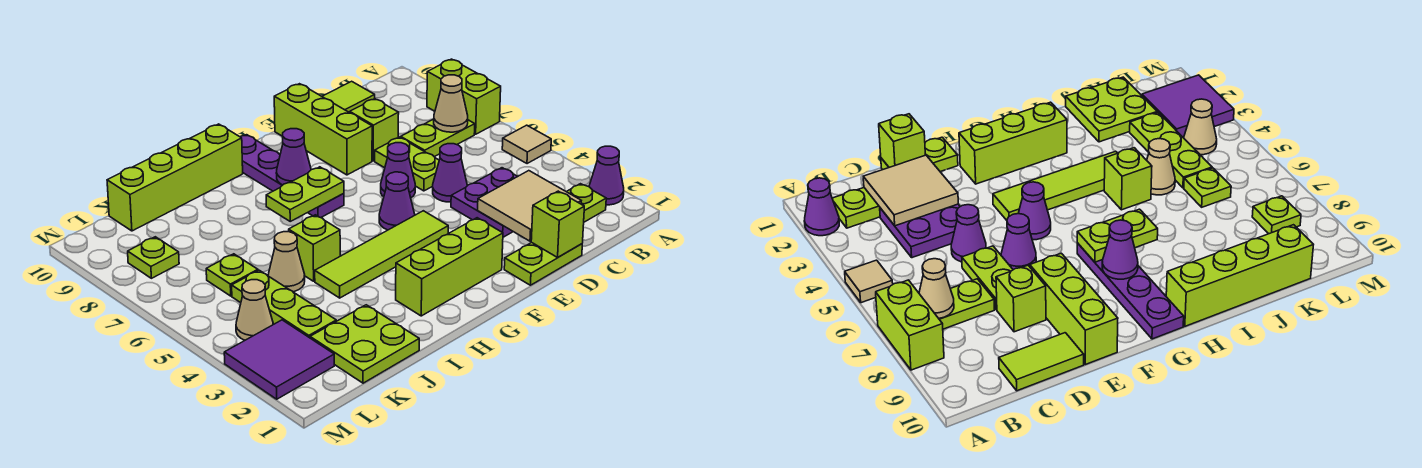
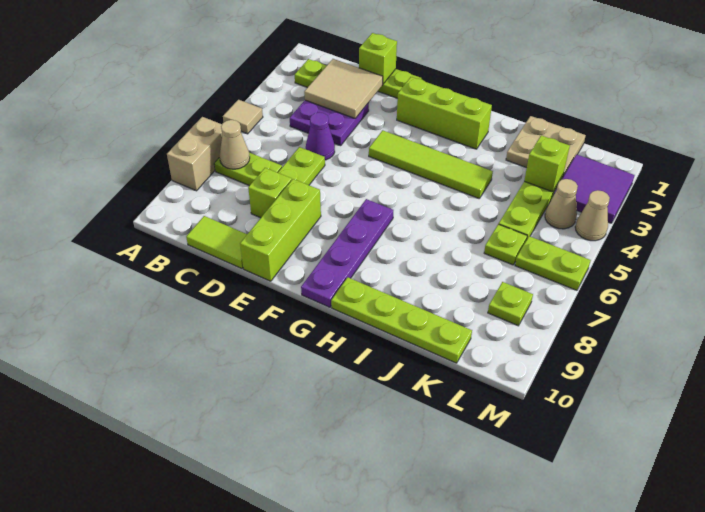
purple 1x1 cone [589,146,624,205] -> none
lime 1x2 brick [427,59,501,134] -> tan 1x2 brick [167,117,222,191]
purple 1x1 cone [381,143,415,198] -> none
purple 1x1 cone [379,172,415,230] -> none
lime 1x2 plate [266,167,344,221] -> lime 1x2 plate moved to [515,236,591,290]
purple 1x1 cone [276,129,311,185] -> none
lime 1x4 brick [107,124,243,231] -> lime 1x4 plate [331,277,472,363]
lime 1x1 brick [289,215,340,281] -> lime 1x1 brick moved to [524,135,570,192]
lime 2x2 plate [310,305,419,383] -> tan 2x2 plate [506,116,586,176]
tan 1x1 cone [268,232,305,292] -> tan 1x1 cone moved to [575,190,610,241]

